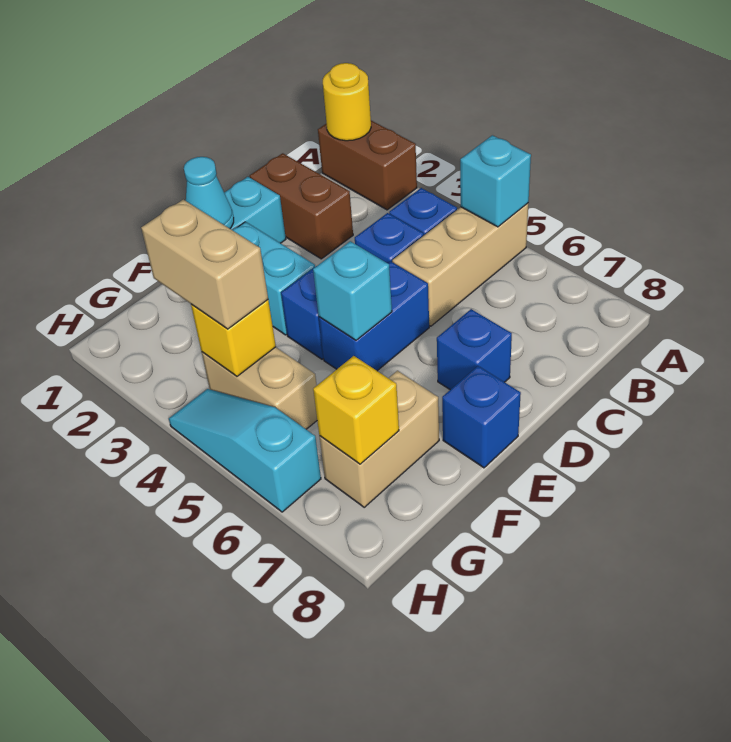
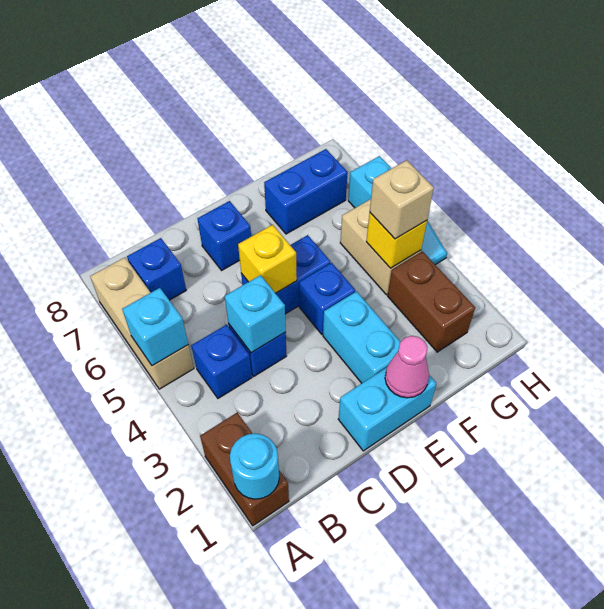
yellow 1x1 round brick [323,63,371,141] -> cyan 1x1 round brick [230,434,279,499]
tan 1x3 brick [392,203,528,326] -> tan 1x3 brick turned to [90,258,194,389]
brown 1x2 brick [250,153,353,259] -> brown 1x2 brick moved to [388,252,475,352]
cyan 1x1 cone [184,157,234,229] -> pink 1x1 cone [385,336,429,398]
cyan 1x1 brick [313,241,392,340] -> cyan 1x1 brick moved to [225,275,286,353]
blue 1x1 brick [442,366,521,468] -> blue 1x1 brick moved to [127,238,186,300]
tan 1x2 brick [319,371,439,507] -> blue 1x2 brick [264,149,348,234]
tan 1x2 brick [141,200,268,329] -> tan 1x1 brick [370,160,434,239]
yellow 1x1 brick [313,356,399,464] -> yellow 1x1 brick moved to [238,225,297,293]

